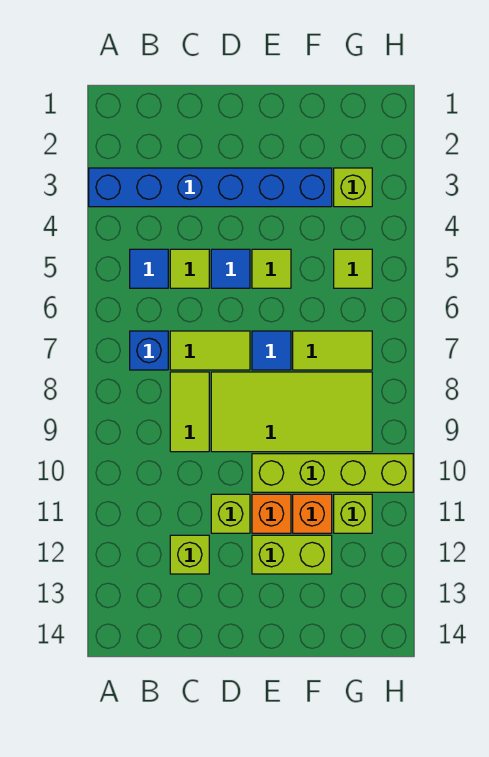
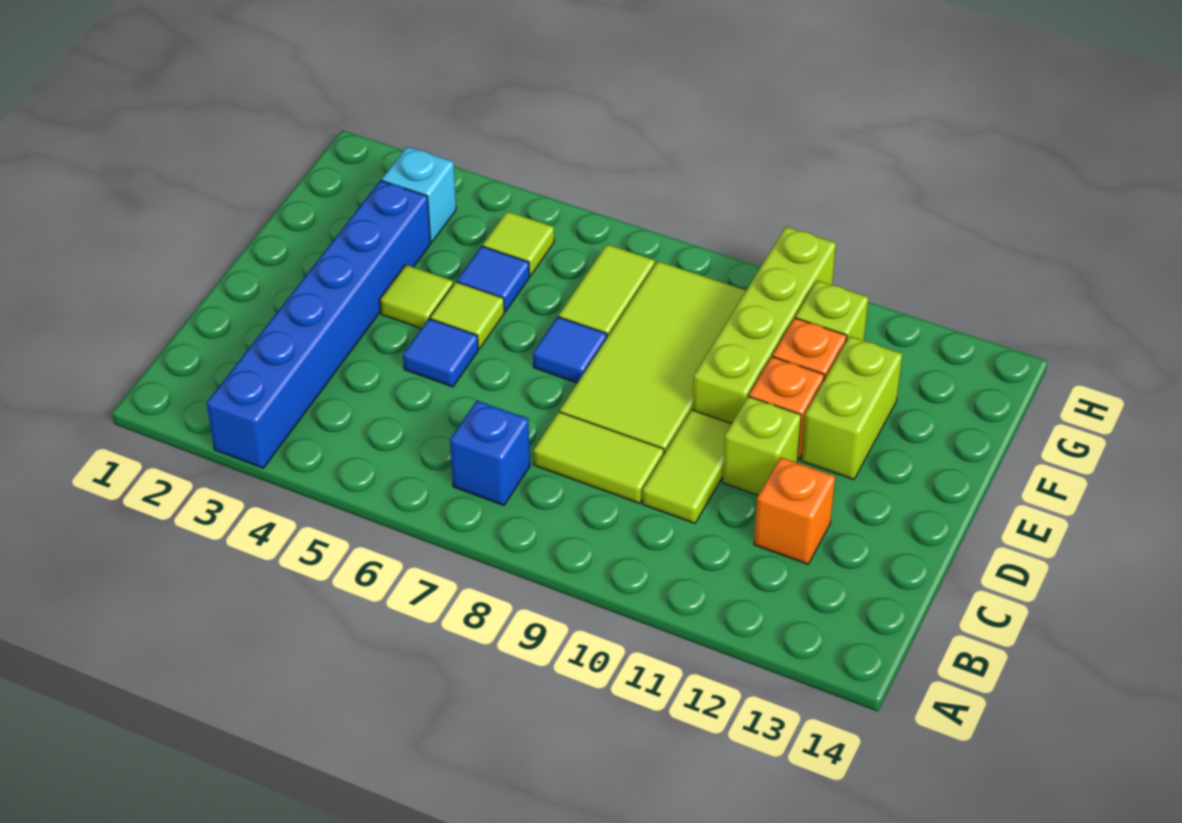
blue 1x1 tile [130,249,168,288] -> blue 1x1 tile moved to [457,246,530,312]
lime 1x1 tile [170,249,209,288] -> lime 1x1 tile moved to [380,265,453,329]
lime 1x2 tile [170,331,250,370] -> lime 1x2 tile moved to [642,410,731,523]
lime 1x1 brick [170,535,209,574] -> orange 1x1 brick [754,457,835,564]
lime 1x1 brick [334,168,372,207] -> cyan 1x1 brick [382,147,456,242]

